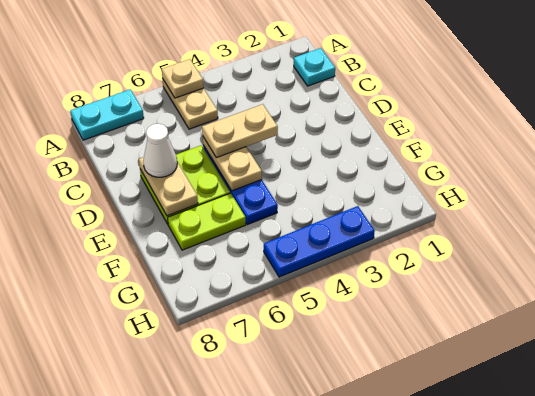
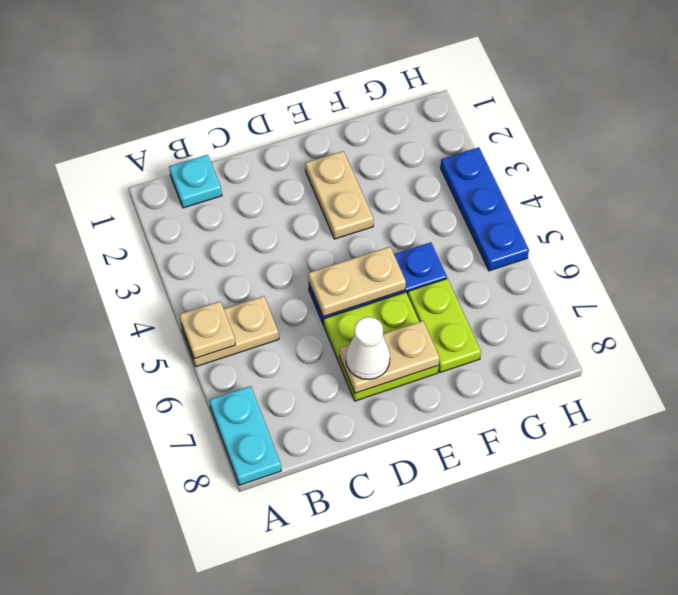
tan 1x2 plate [202,104,278,158] -> tan 1x2 plate moved to [305,151,373,239]

